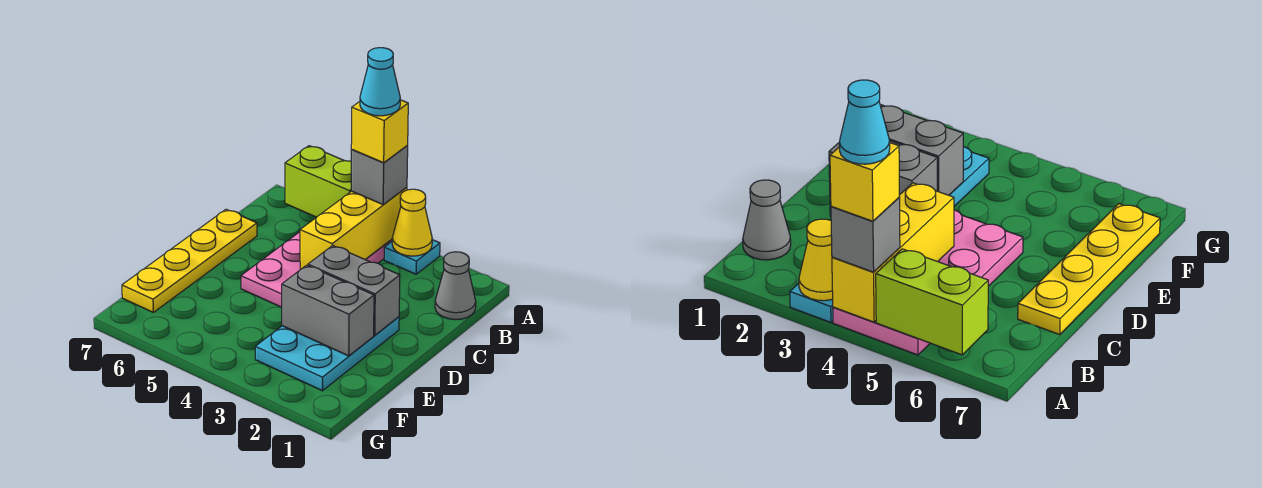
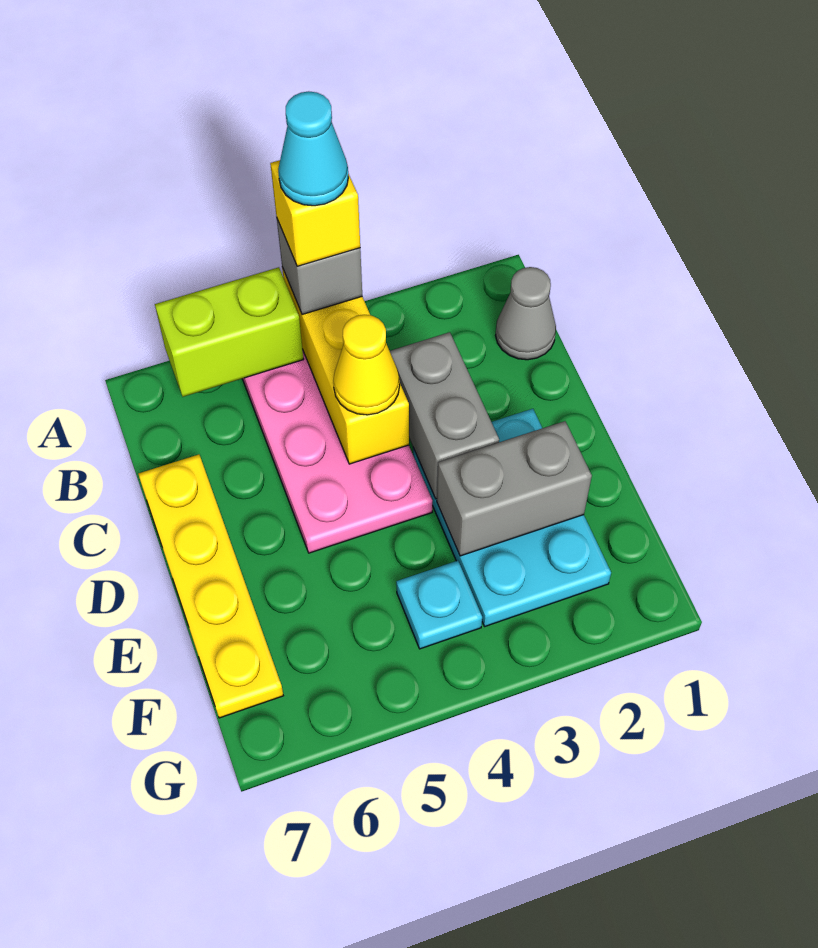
cyan 1x1 plate [384,240,440,274] -> cyan 1x1 plate moved to [396,561,482,649]
yellow 1x1 cone [392,189,432,256] -> yellow 1x1 cone moved to [333,315,400,415]
grey 1x2 brick [308,245,400,335] -> grey 1x2 brick turned to [390,332,499,499]

